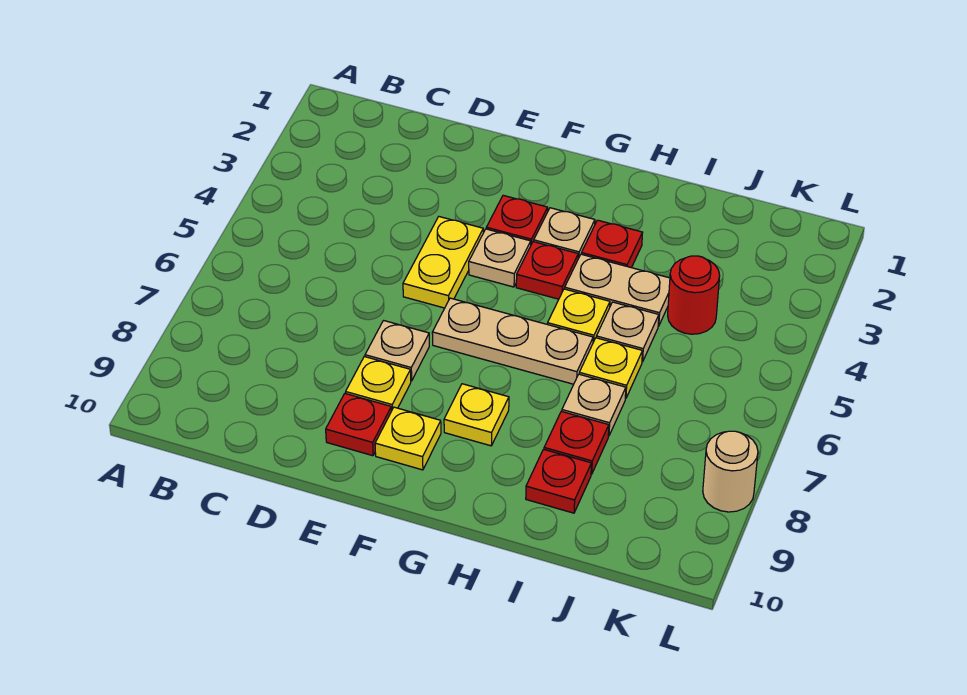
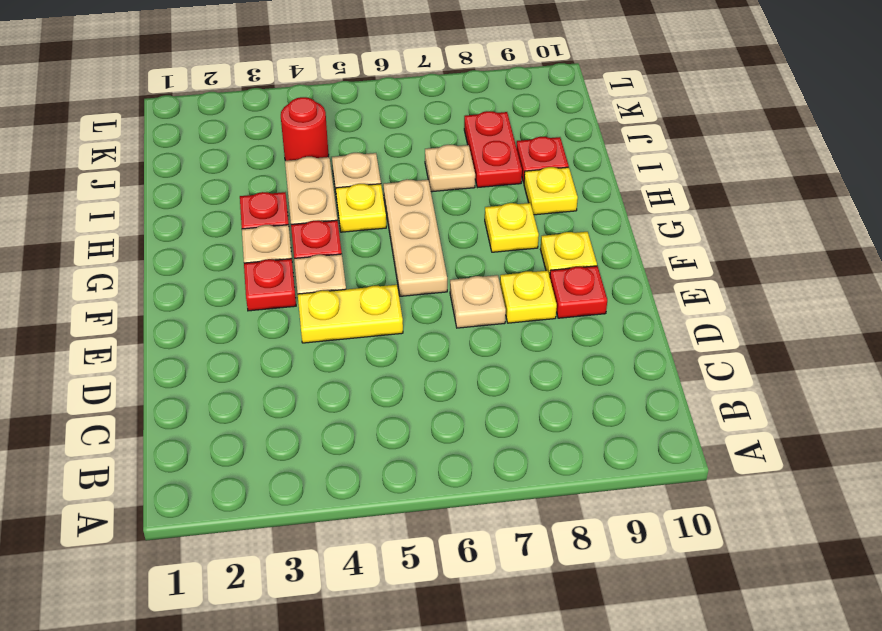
yellow 1x1 plate [579,338,642,399] -> yellow 1x1 plate moved to [524,167,578,215]
red 1x1 plate [544,411,609,474] -> red 1x2 plate [464,111,522,188]
tan 1x1 round brick [703,431,758,512] -> none

